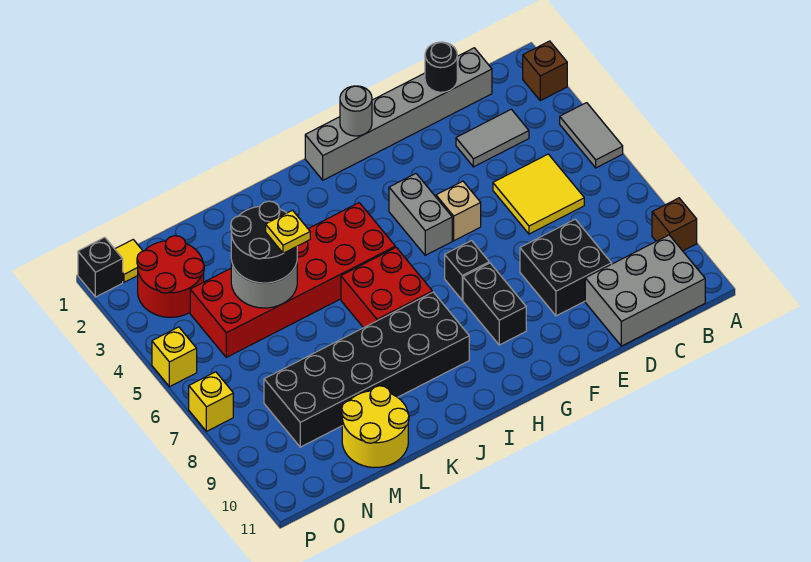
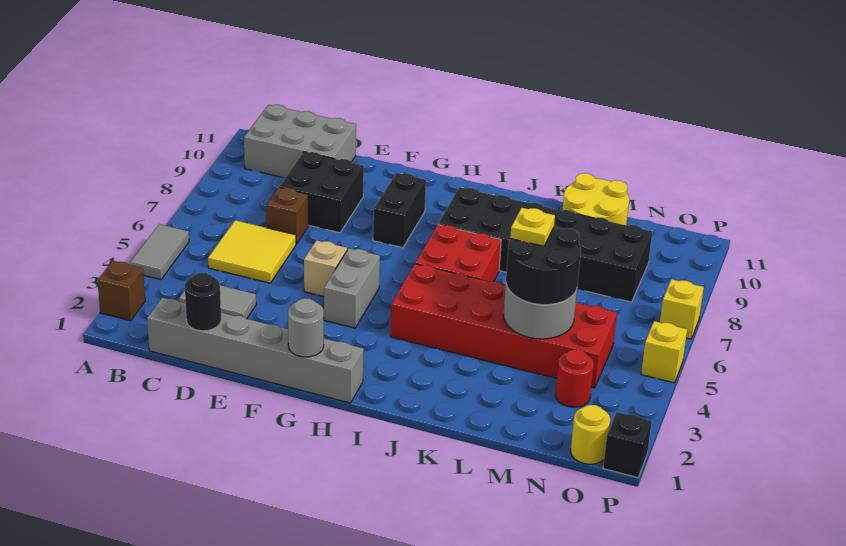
brown 1x1 brick [652,198,697,251] -> brown 1x1 brick moved to [266,188,309,244]
black 1x1 brick [445,241,489,300] -> none
red 2x2 round brick [137,236,204,317] -> red 1x1 round brick [555,349,594,407]
yellow 1x1 tile [115,240,143,282] -> yellow 1x1 round brick [571,405,611,464]

